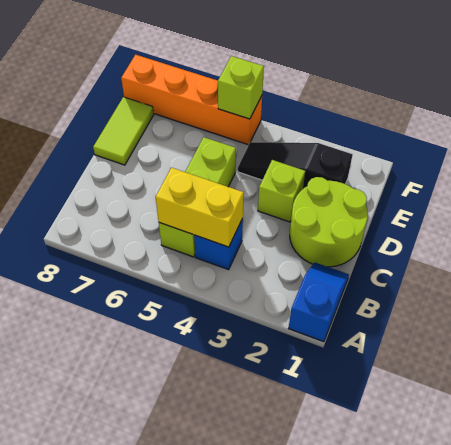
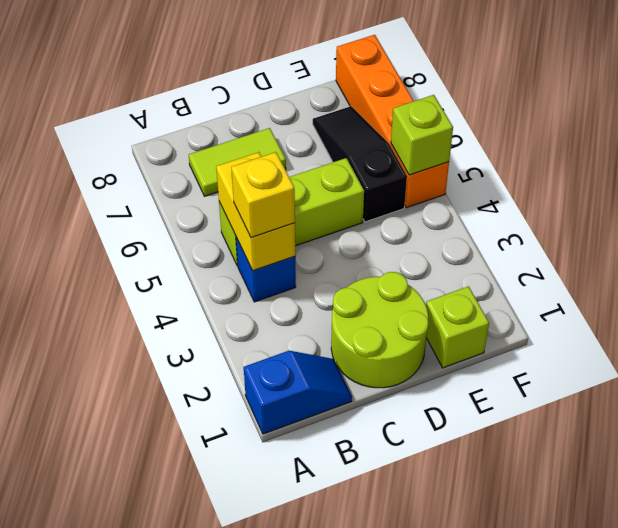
none -> yellow 1x1 brick [231,152,295,238]
lime 1x1 brick [258,160,305,222] -> lime 1x1 brick moved to [426,286,489,368]
lime 1x2 tile [93,97,154,165] -> lime 1x2 tile moved to [189,128,286,196]
black 1x3 slope [238,142,353,189] -> black 1x3 slope moved to [313,106,407,222]

